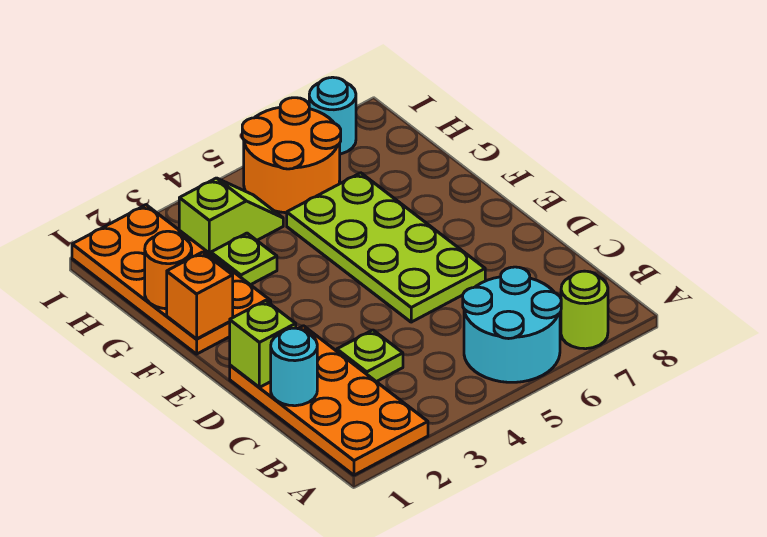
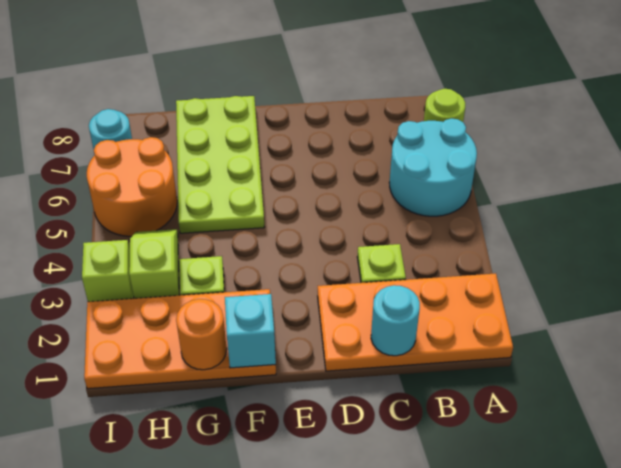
lime 1x1 brick [230,301,296,387] -> lime 1x1 brick moved to [82,240,134,302]
lime 2x4 plate [287,173,485,322] -> lime 2x4 plate turned to [176,96,264,233]
orange 1x1 brick [167,252,233,339] -> cyan 1x1 brick [225,294,276,368]

